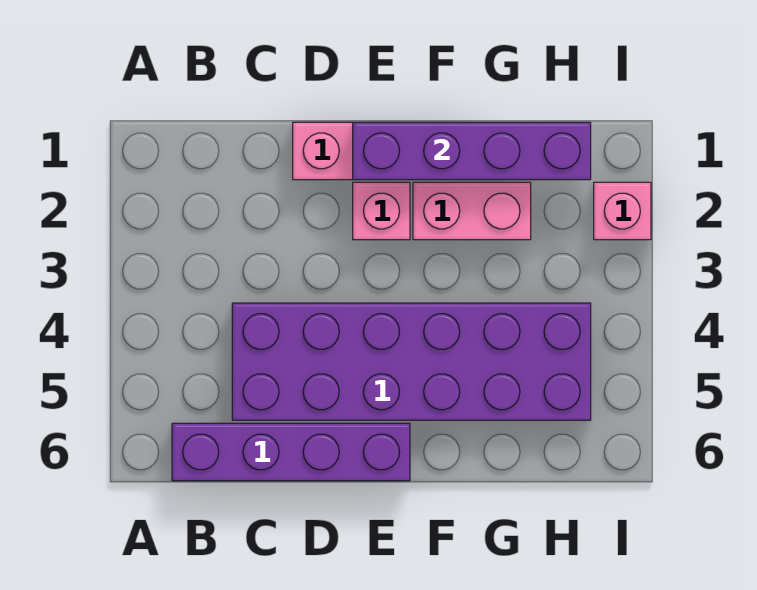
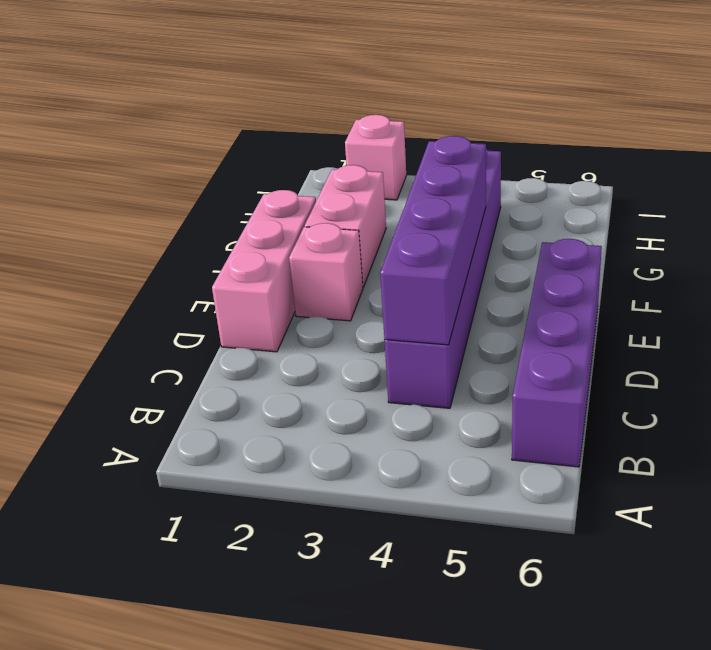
purple 2x6 brick [232,303,591,420] -> purple 1x6 brick [385,149,501,408]
purple 1x4 brick [353,122,591,180] -> purple 1x4 brick moved to [380,136,486,345]

